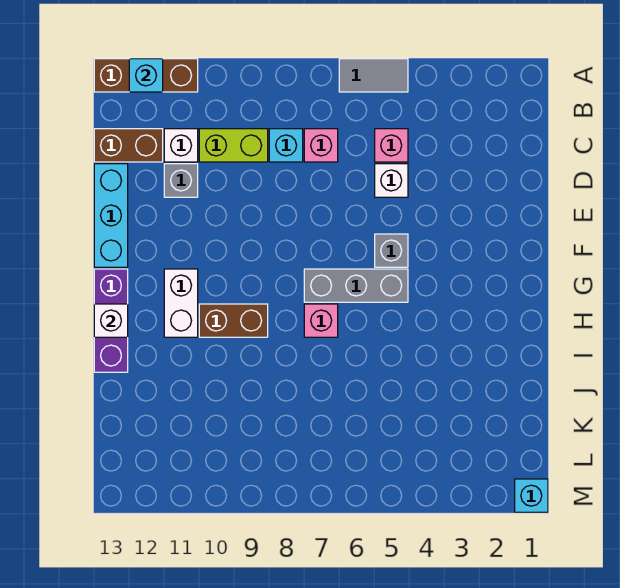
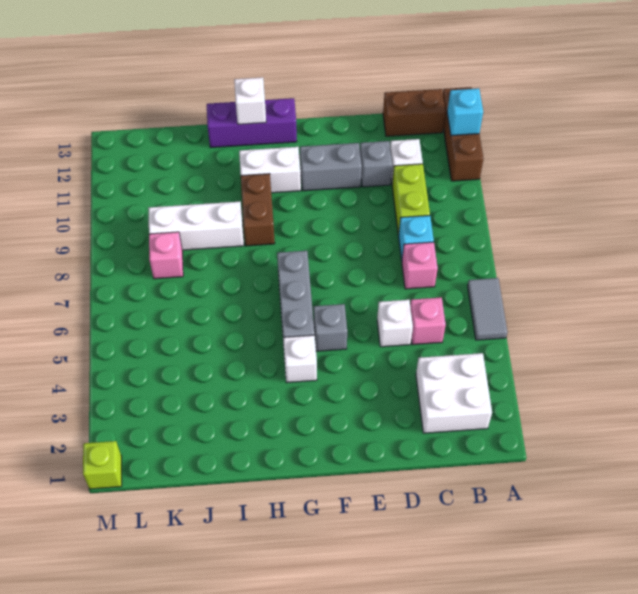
none -> white 2x2 brick [416,353,492,433]
brown 1x2 brick [94,129,163,162] -> brown 1x2 brick turned to [383,89,446,136]
cyan 1x3 brick [94,164,128,267] -> none
none -> grey 1x2 brick [300,143,362,191]
none -> white 1x1 brick [283,335,317,382]
pink 1x1 brick [304,304,338,337] -> pink 1x1 brick moved to [149,232,183,279]
none -> white 1x3 brick [148,202,244,250]
cyan 1x1 brick [515,479,548,512] -> lime 1x1 brick [83,441,122,489]

